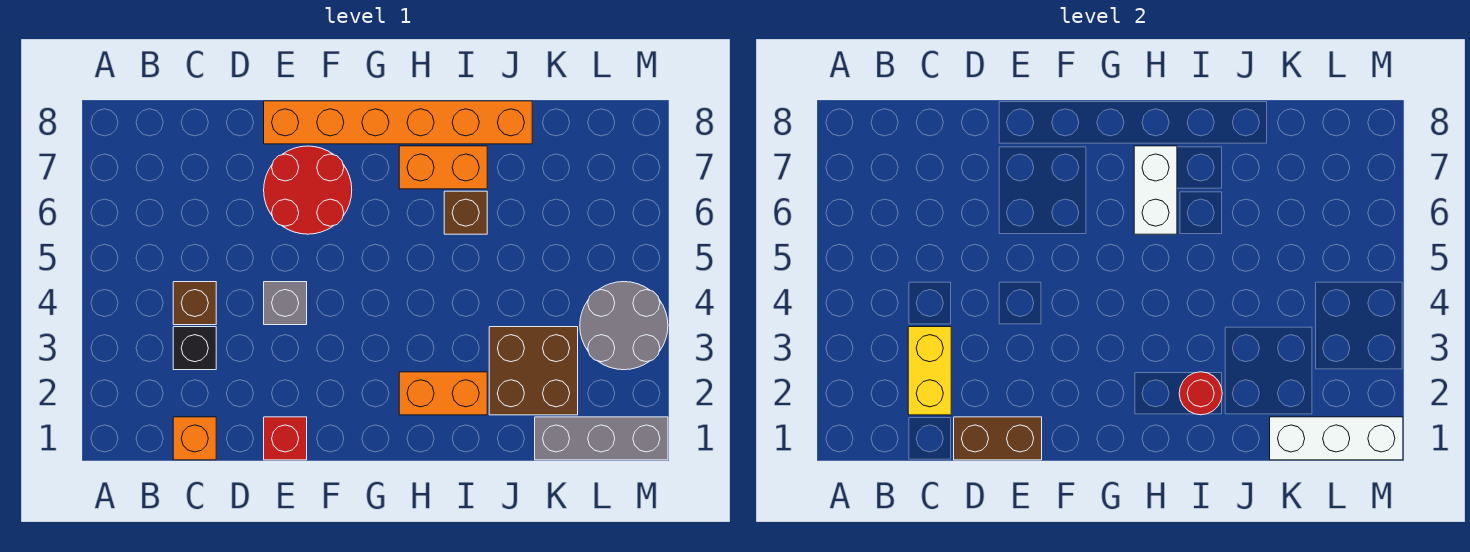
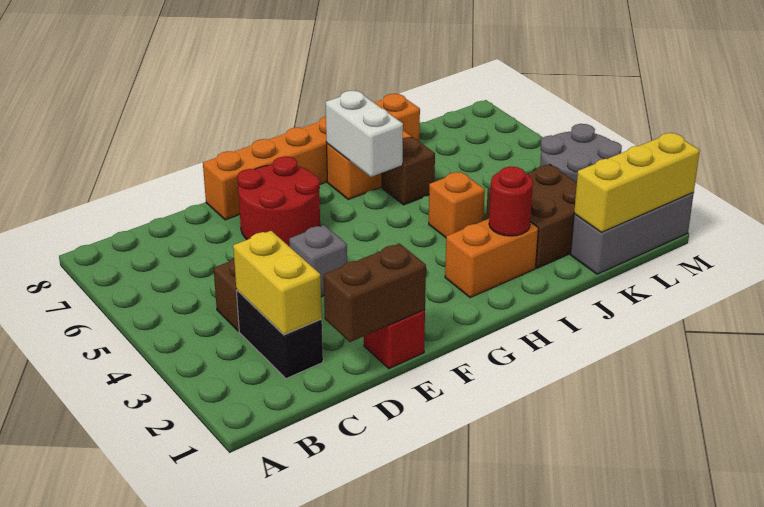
orange 1x1 brick [173,417,216,460] -> orange 1x1 brick moved to [429,172,485,238]
black 1x1 brick [173,327,216,370] -> black 1x2 brick [236,290,323,379]
white 1x3 brick [1270,417,1403,460] -> yellow 1x3 brick [574,133,700,232]

